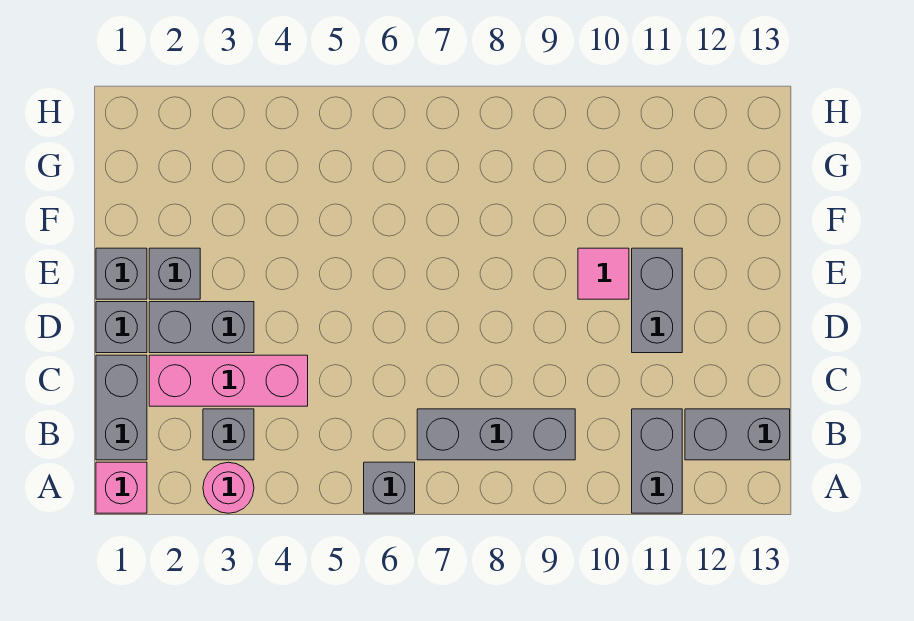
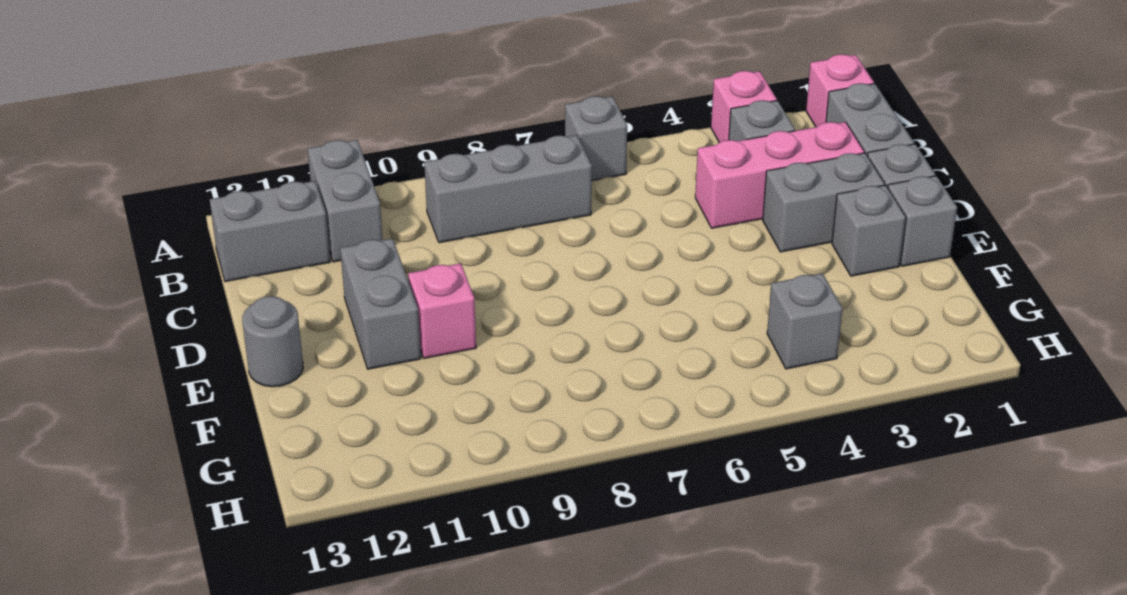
pink 1x1 round brick [203,462,254,513] -> pink 1x1 brick [711,71,777,142]
pink 1x1 tile [578,248,629,299] -> pink 1x1 brick [408,263,476,358]
none -> grey 1x1 round brick [242,296,303,387]
none -> grey 1x1 brick [767,273,843,369]

